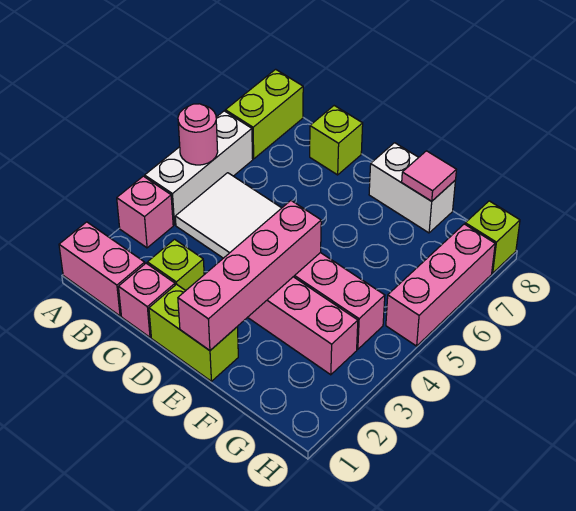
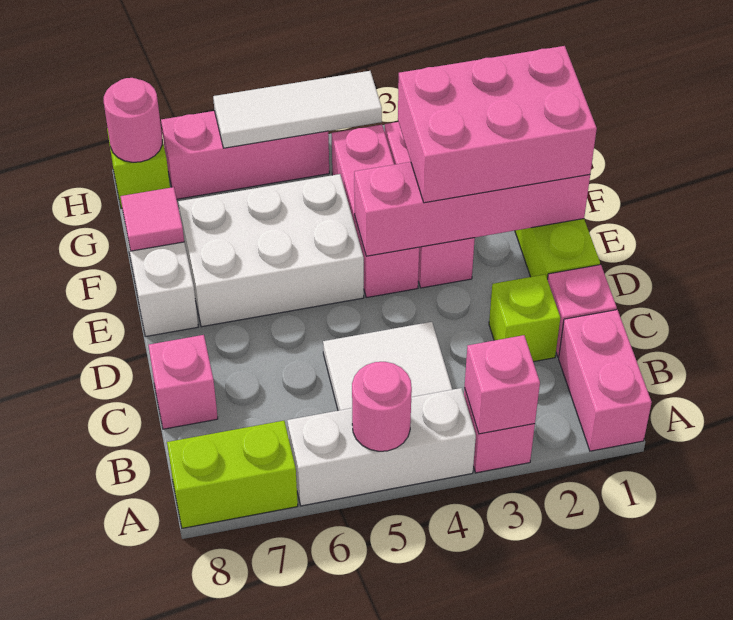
none -> pink 1x1 brick [465,335,540,434]
lime 1x1 brick [310,106,363,175] -> pink 1x1 brick [148,335,218,429]
none -> pink 2x3 brick [398,46,597,203]
none -> white 2x3 brick [178,174,364,327]
none -> white 1x3 tile [213,71,382,148]
none -> pink 1x1 round brick [104,78,162,162]

